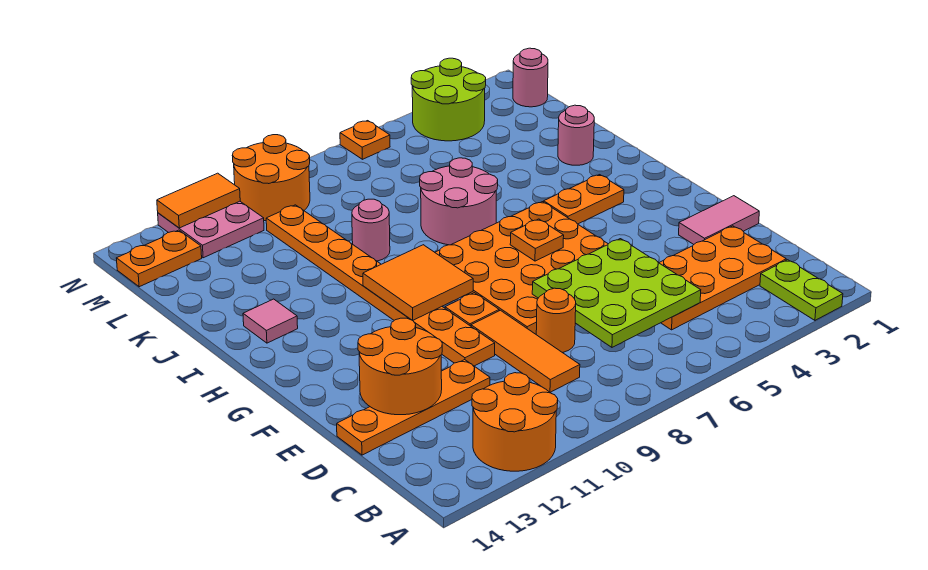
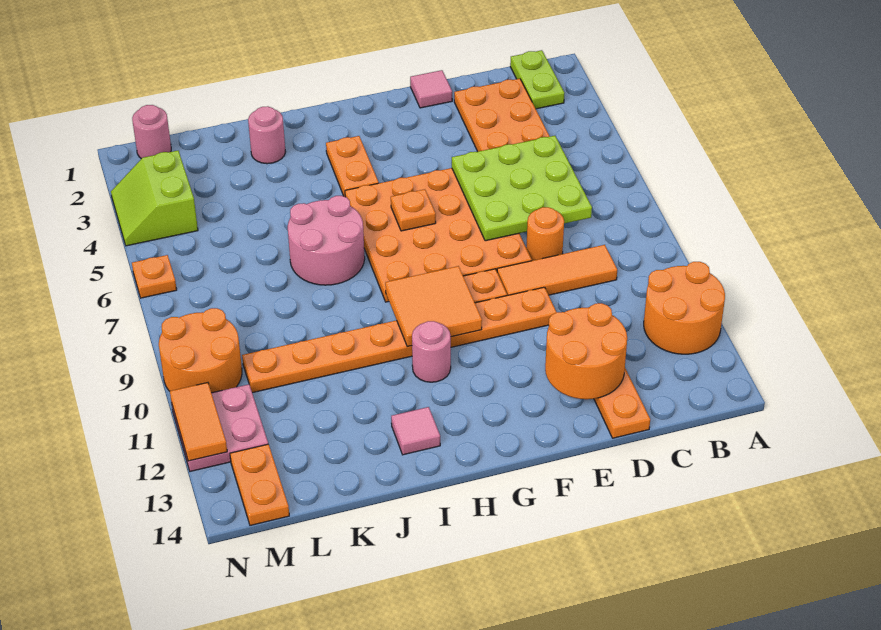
lime 1x2 plate [760,260,843,320] -> lime 1x2 plate turned to [510,50,564,109]
pink 1x2 tile [679,196,759,244] -> pink 1x1 tile [410,70,452,108]
pink 1x1 round brick [352,199,390,261] -> pink 1x1 round brick moved to [412,321,451,382]
lime 2x2 round brick [411,58,486,141] -> lime 2x2 slope [111,151,198,246]

